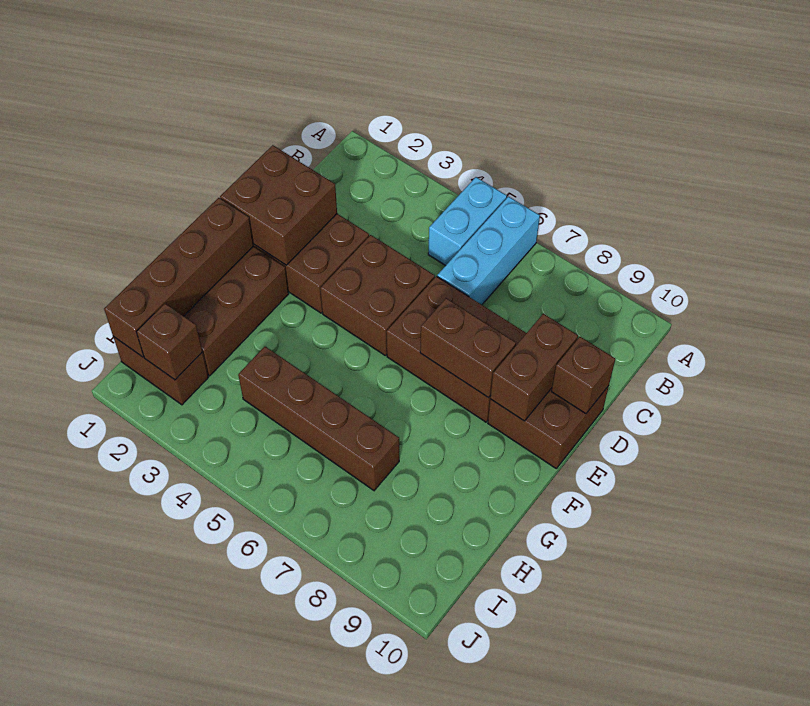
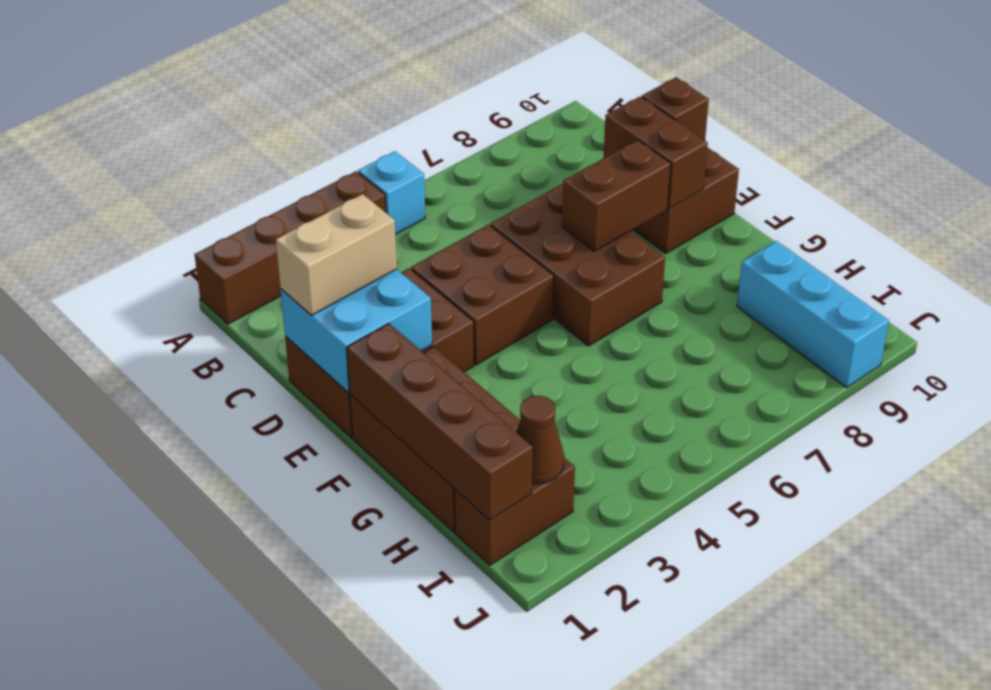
cyan 1x2 brick [428,177,507,266] -> cyan 1x1 brick [358,151,425,234]
cyan 1x3 brick [437,197,540,305] -> cyan 1x3 brick moved to [737,241,889,387]
brown 2x2 brick [220,145,337,265] -> cyan 2x2 brick [281,269,432,393]
none -> tan 1x2 brick [276,194,397,315]
brown 2x3 brick [386,276,526,422] -> brown 2x3 brick turned to [491,184,665,346]
brown 1x4 brick [238,347,399,491] -> brown 1x4 brick moved to [195,171,386,324]
brown 1x1 brick [137,304,202,380] -> brown 1x1 cone [516,396,564,484]

